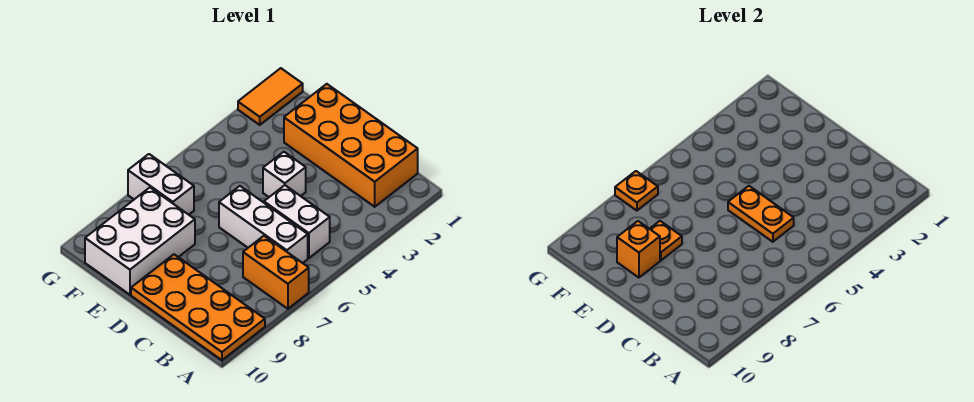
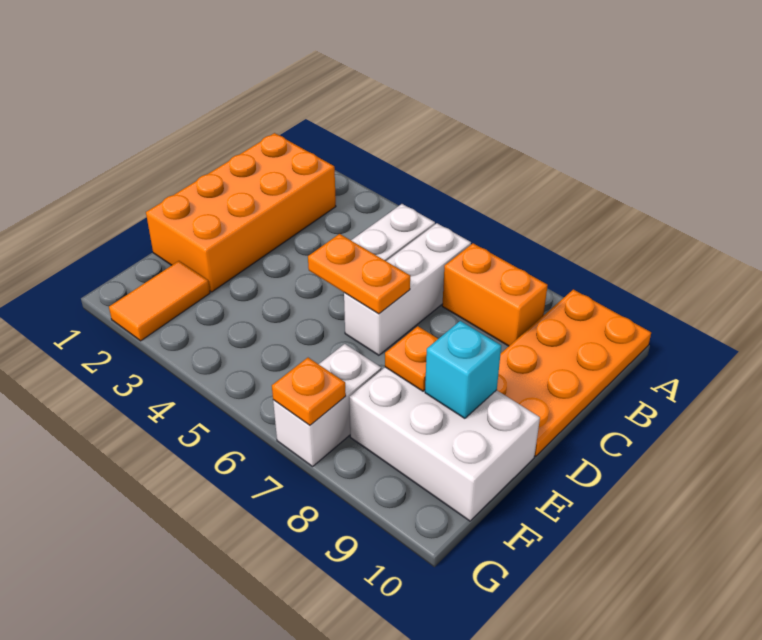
orange 1x2 brick [243,236,309,309] -> orange 1x2 brick turned to [442,243,548,346]
orange 1x2 plate [728,186,794,242] -> orange 1x2 plate turned to [308,234,410,314]
white 1x1 brick [263,152,306,197] -> none
orange 1x1 brick [617,221,660,278] -> cyan 1x1 brick [425,321,501,418]
orange 1x2 tile [238,68,303,125] -> orange 1x2 tile turned to [109,261,210,341]

